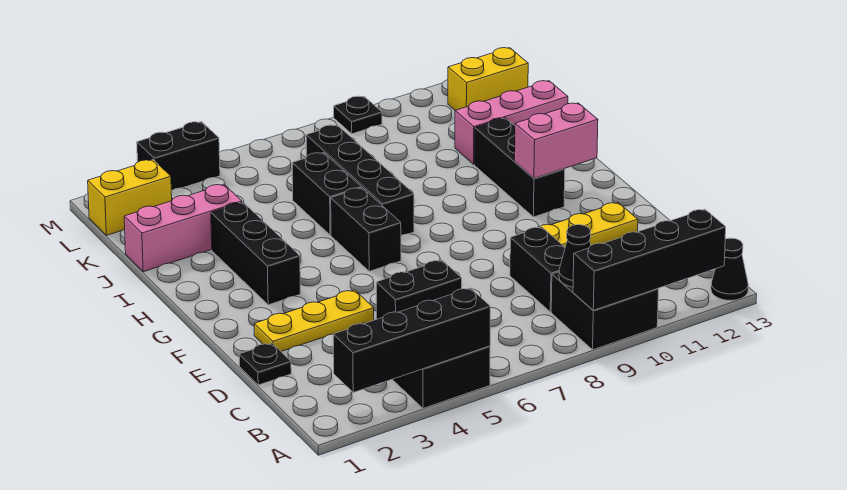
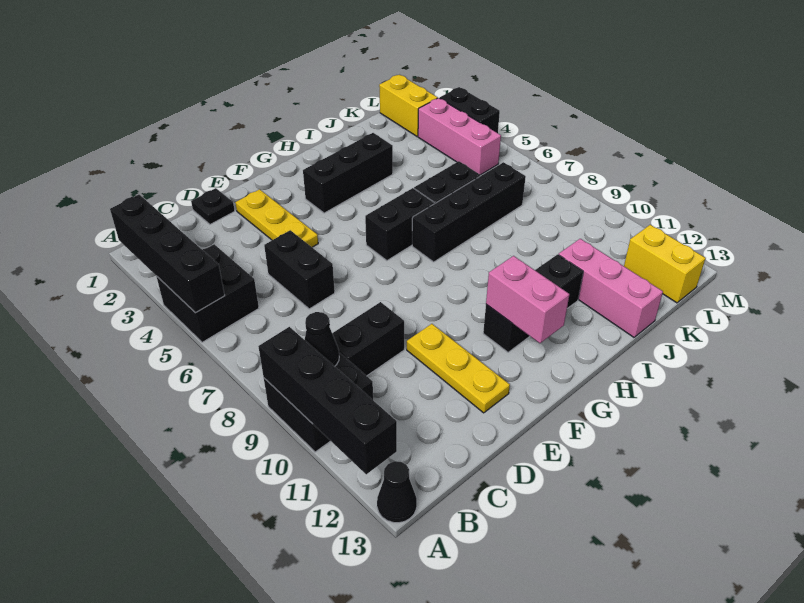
pink 1x3 brick [124,184,242,272] -> pink 1x3 brick moved to [418,98,501,175]
black 1x1 plate [334,96,382,134] -> none

